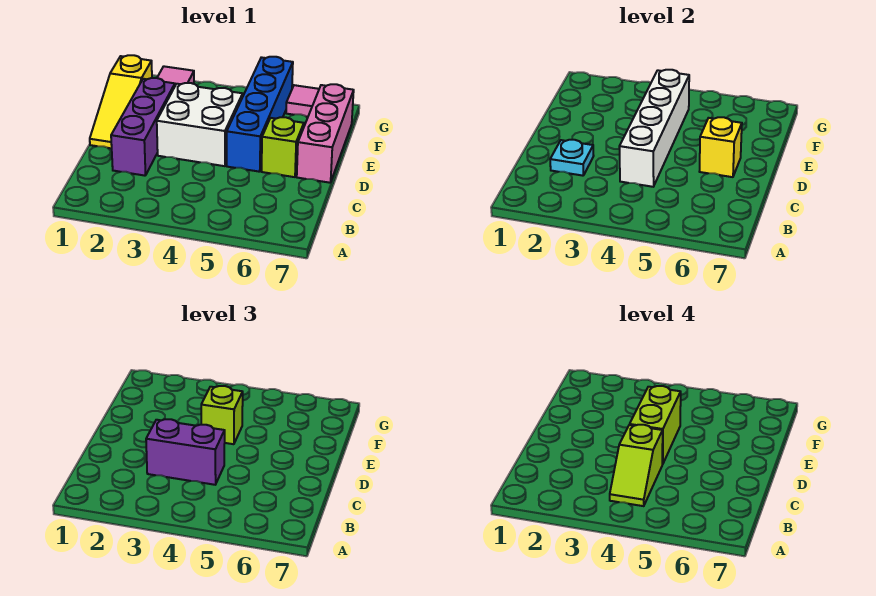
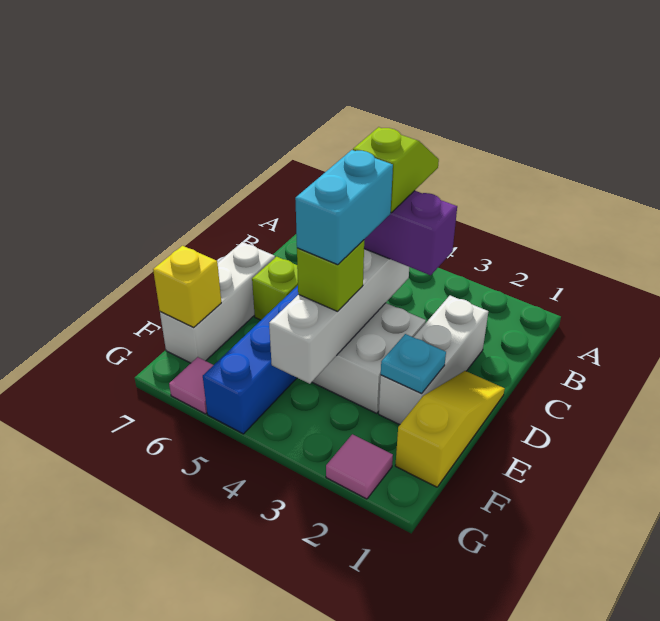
purple 1x3 brick [111,78,175,176] -> white 1x3 brick [379,296,488,425]
cyan 1x1 plate [550,140,594,176] -> cyan 1x1 plate moved to [381,334,446,394]
lime 1x2 brick [630,386,681,464] -> cyan 1x2 brick [295,150,393,265]
yellow 1x1 brick [699,117,742,177] -> yellow 1x1 brick moved to [153,246,221,328]
pink 1x3 brick [297,84,354,183] -> white 1x3 brick [160,242,275,363]

